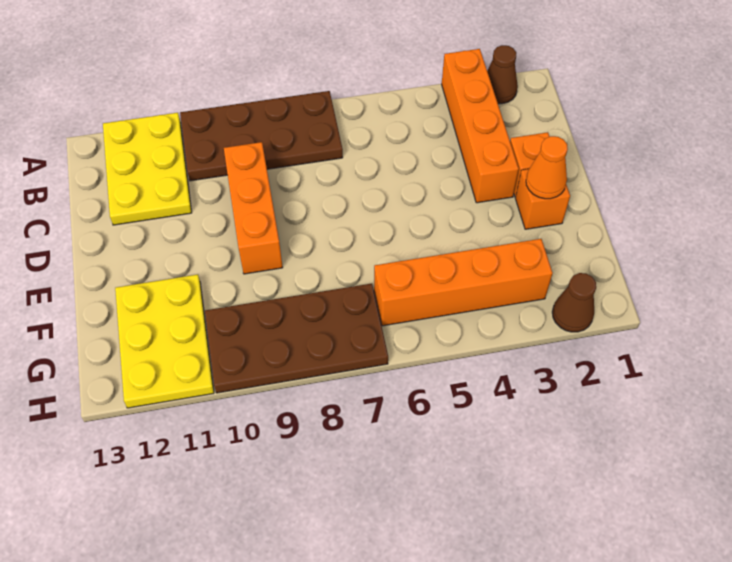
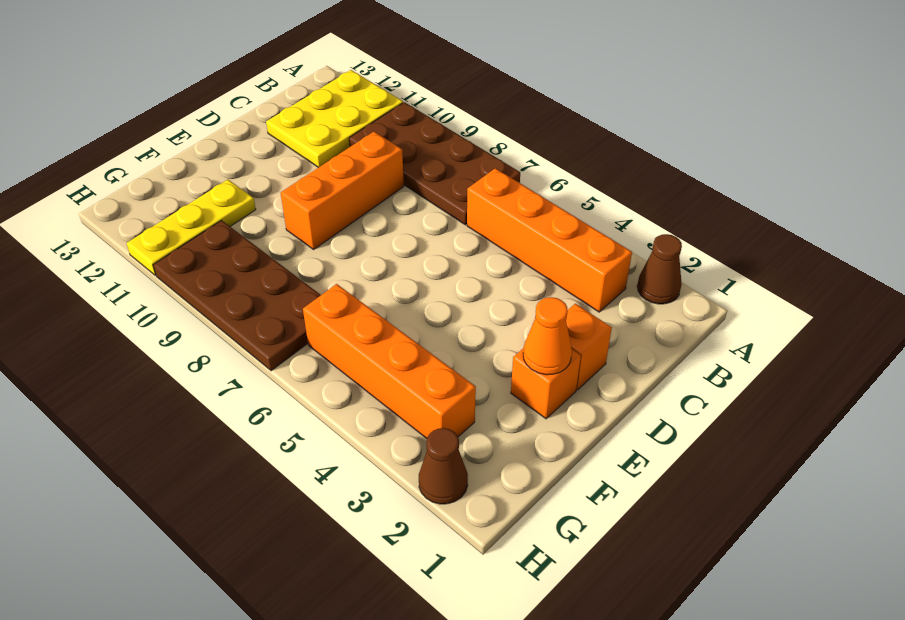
orange 1x4 brick [442,49,519,203] -> orange 1x4 brick turned to [467,168,632,312]
yellow 2x3 plate [115,274,214,408] -> yellow 1x3 plate [127,180,256,275]

